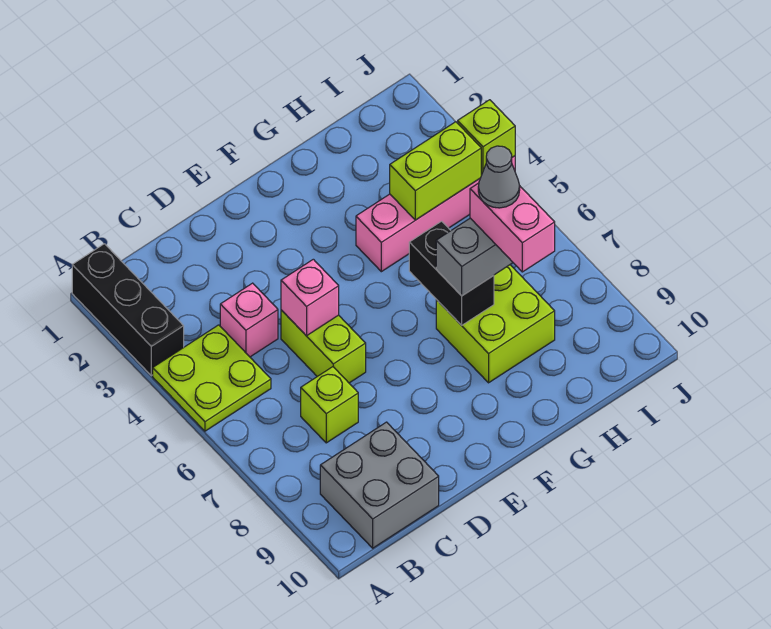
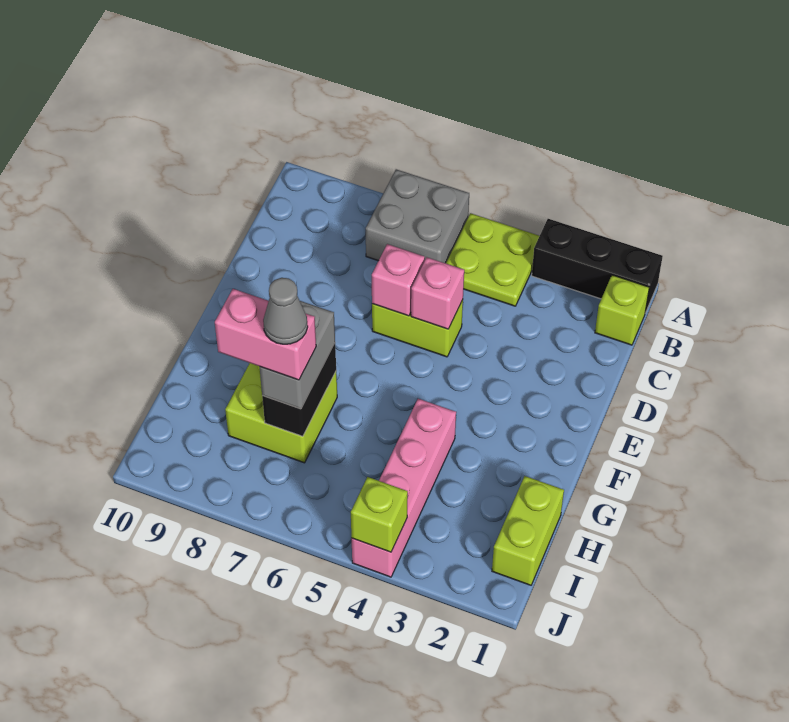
grey 2x2 brick [320,422,439,548] -> grey 2x2 brick moved to [366,169,469,263]
pink 1x1 brick [220,283,278,357] -> pink 1x1 brick moved to [372,244,425,316]
lime 1x1 brick [301,367,358,443] -> lime 1x1 brick moved to [595,275,649,345]
black 1x2 brick [409,221,494,325] -> black 1x2 brick turned to [262,343,336,436]
lime 1x2 brick [390,122,481,220] -> lime 1x2 brick moved to [492,476,564,585]

